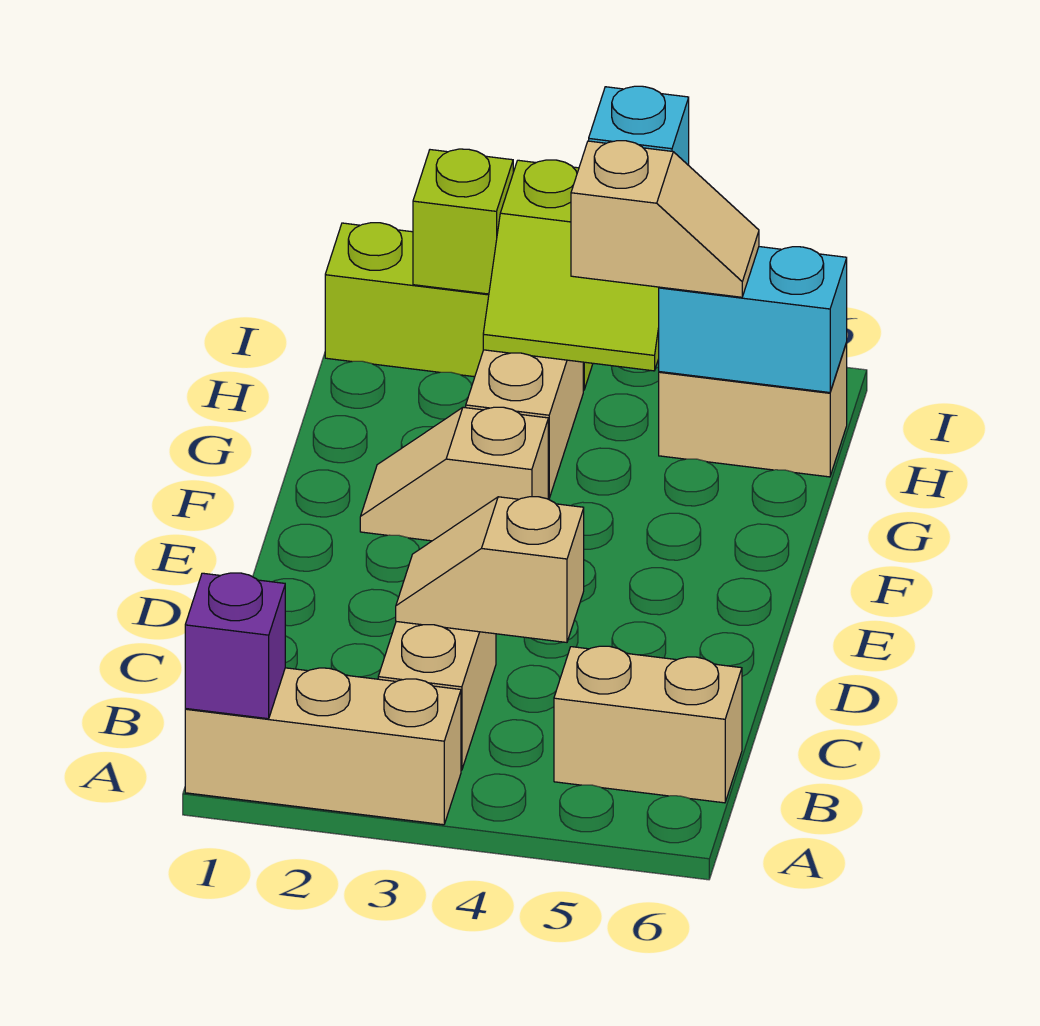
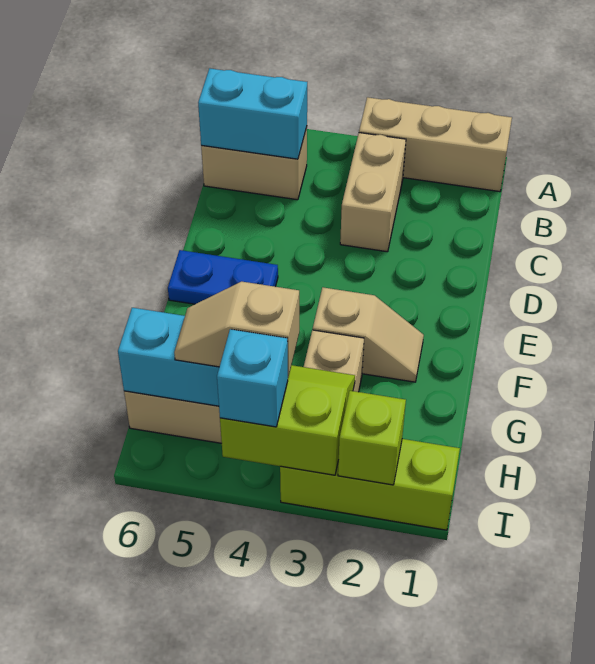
purple 1x1 brick [185,573,285,719] -> none
none -> cyan 1x2 brick [198,68,307,159]
tan 1x2 slope [396,497,584,642] -> none
none -> blue 1x2 plate [168,250,278,304]

